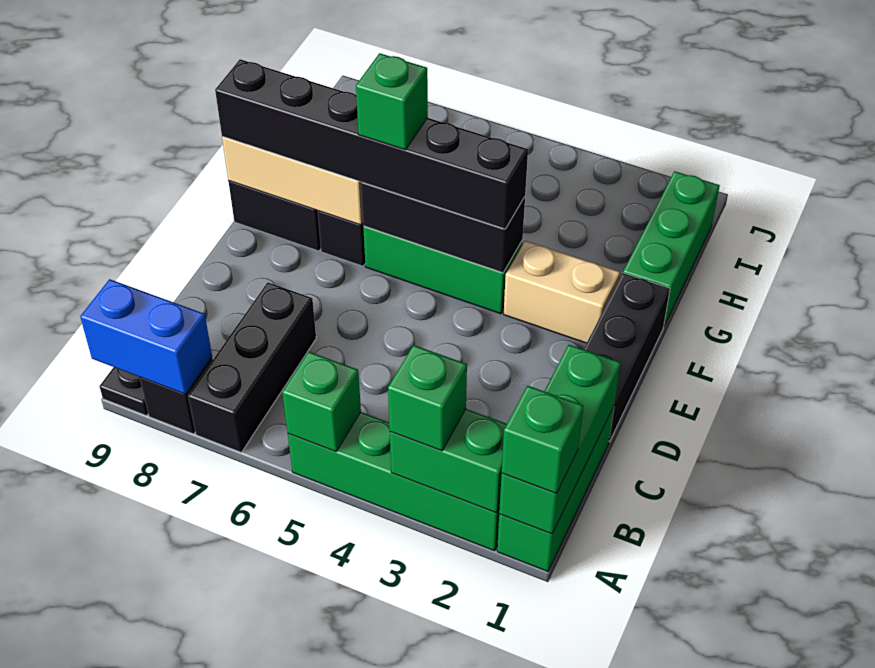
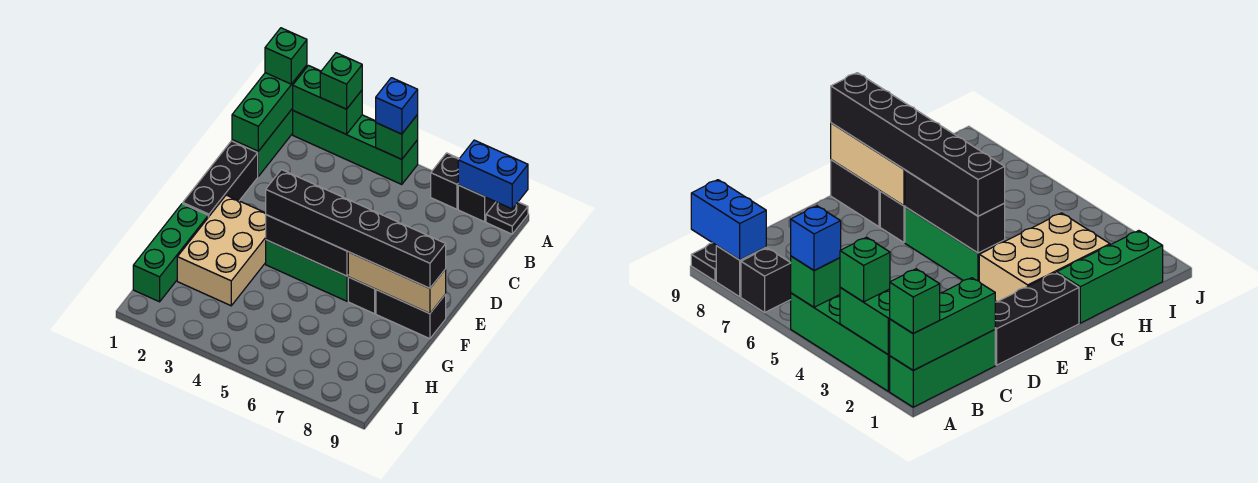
none -> blue 1x1 brick [376,78,418,134]
black 1x3 brick [188,282,316,452] -> black 1x1 brick [431,153,459,209]
tan 1x2 brick [504,241,620,343] -> tan 2x3 brick [177,195,266,306]
green 1x1 brick [356,53,428,150] -> none

